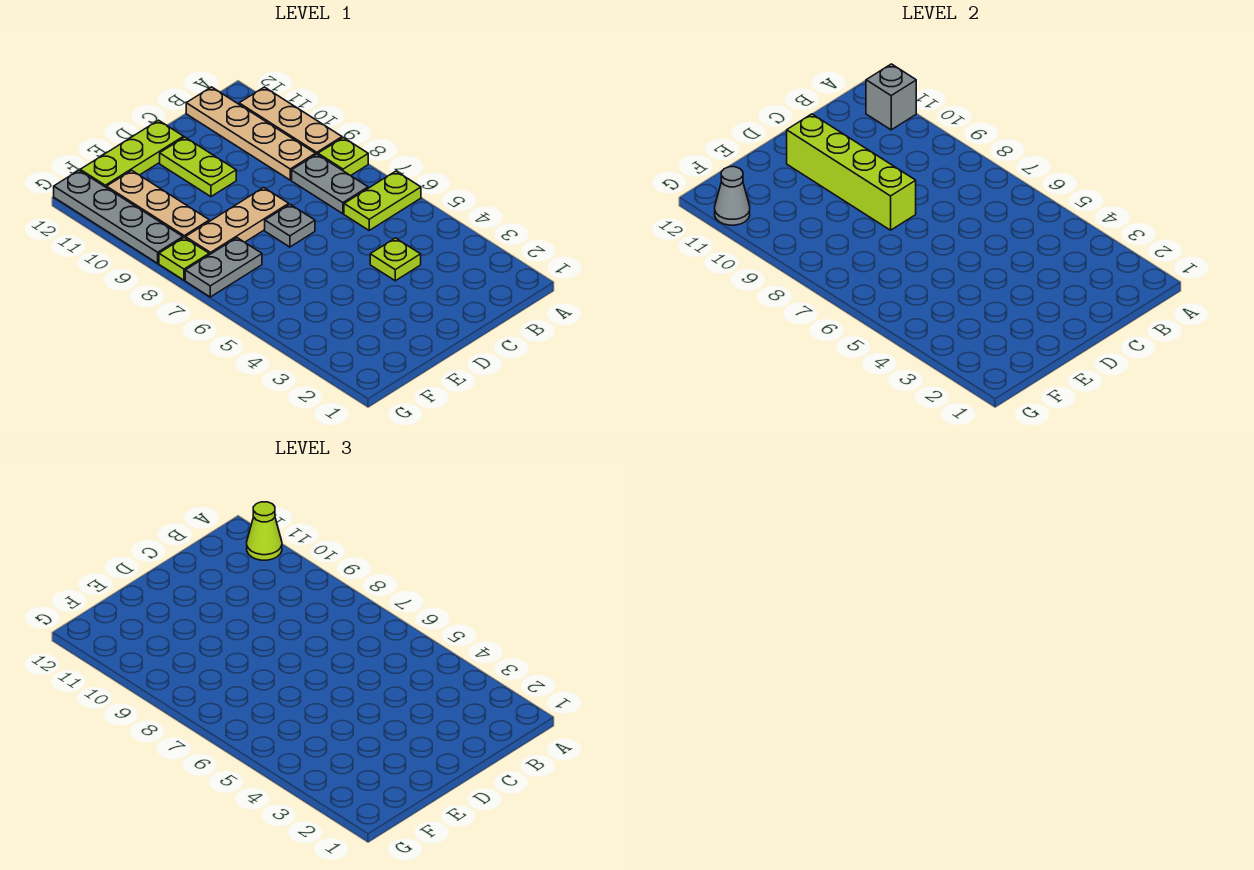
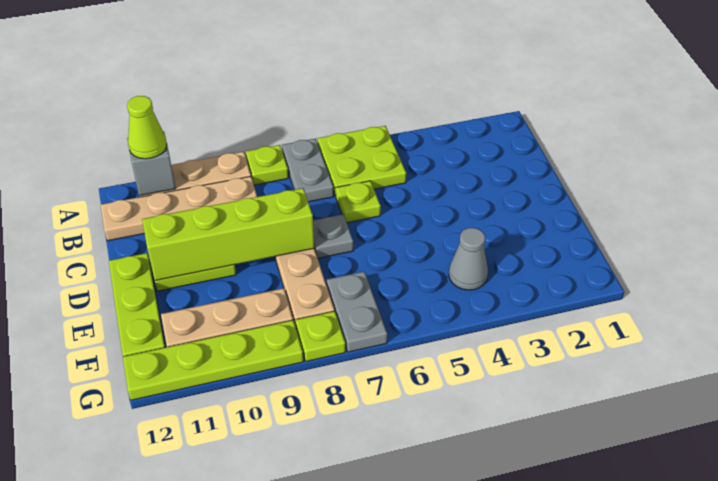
lime 1x2 plate [344,171,421,230] -> lime 2x2 plate [317,126,406,196]
grey 1x2 plate [292,154,368,214] -> grey 1x2 plate turned to [282,139,334,202]
lime 1x1 plate [370,238,421,281] -> lime 1x1 plate moved to [336,181,381,223]
grey 1x4 plate [54,171,183,263] -> lime 1x4 plate [123,320,303,400]
grey 1x1 cone [715,167,750,225] -> grey 1x1 cone moved to [449,228,488,290]

